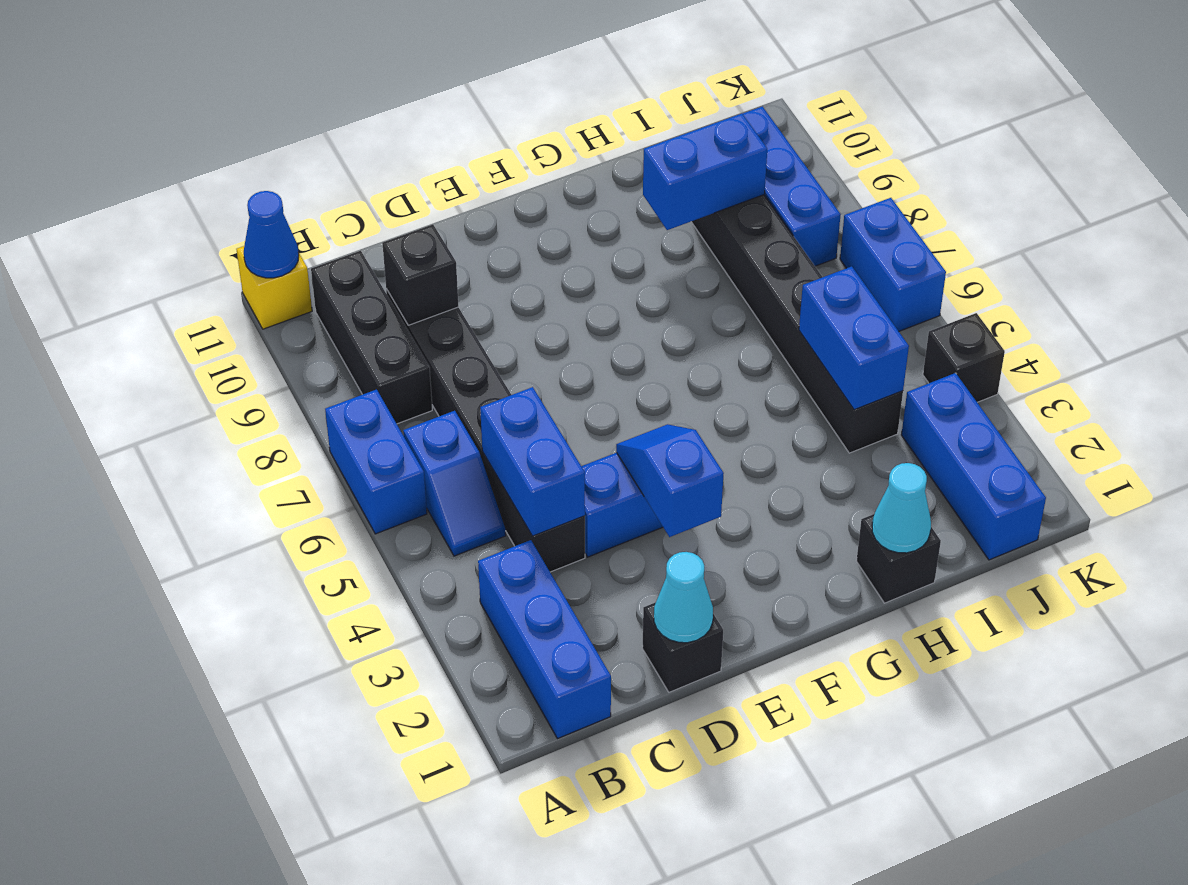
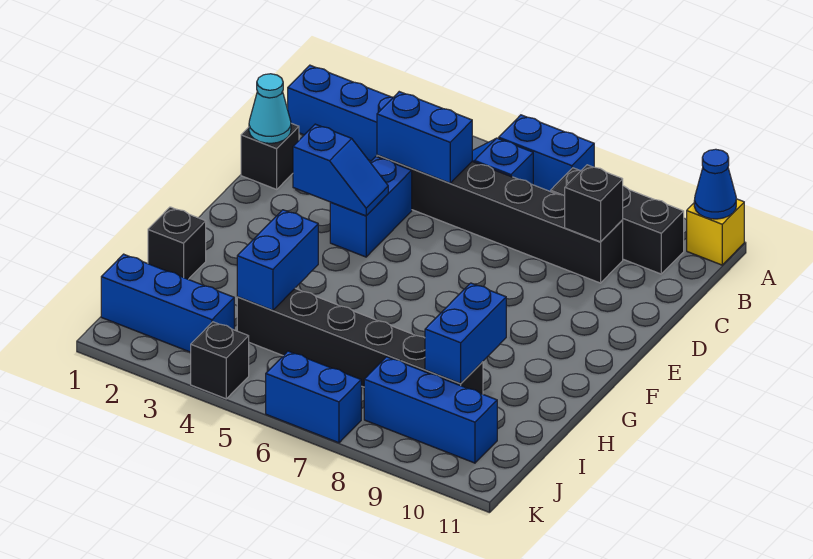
cyan 1x1 cone [872,463,931,553] -> none
blue 1x2 brick [799,266,909,410] -> blue 1x2 brick turned to [237,210,318,310]

